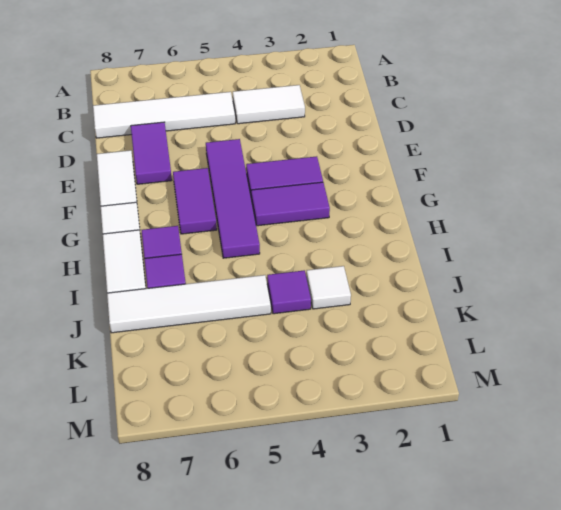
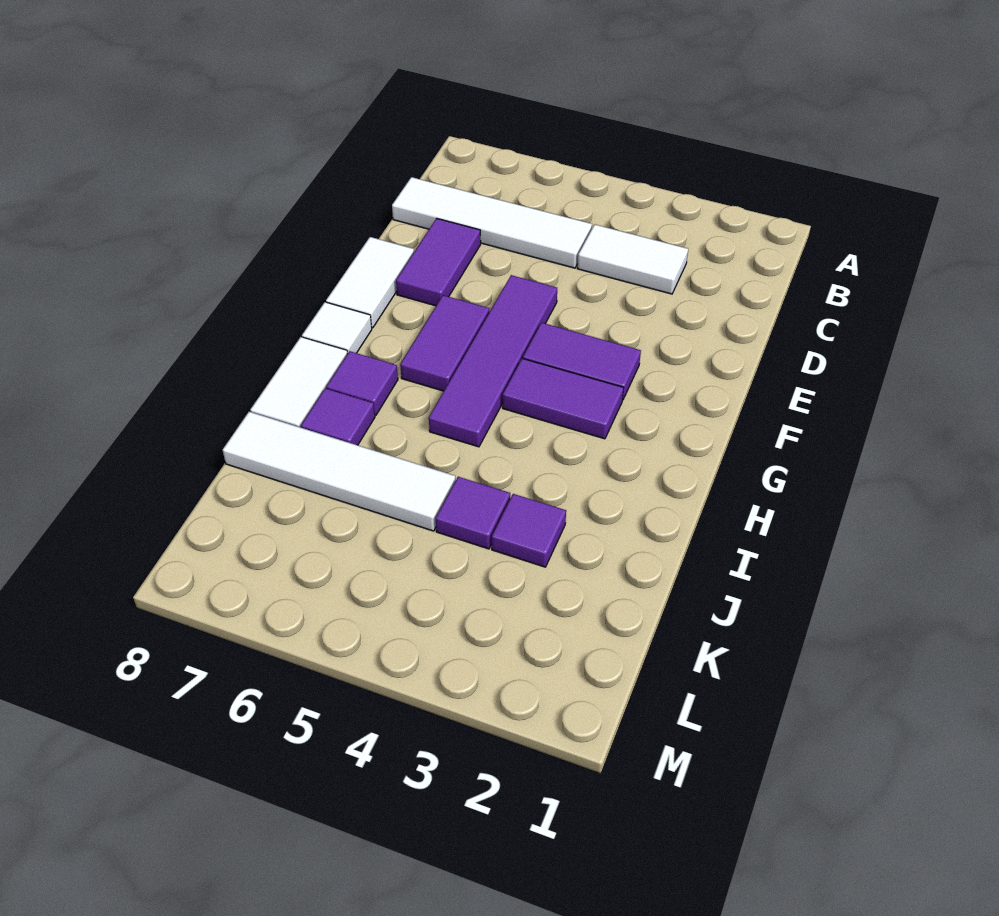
white 1x1 tile [306,266,351,309] -> purple 1x1 tile [492,494,566,567]

